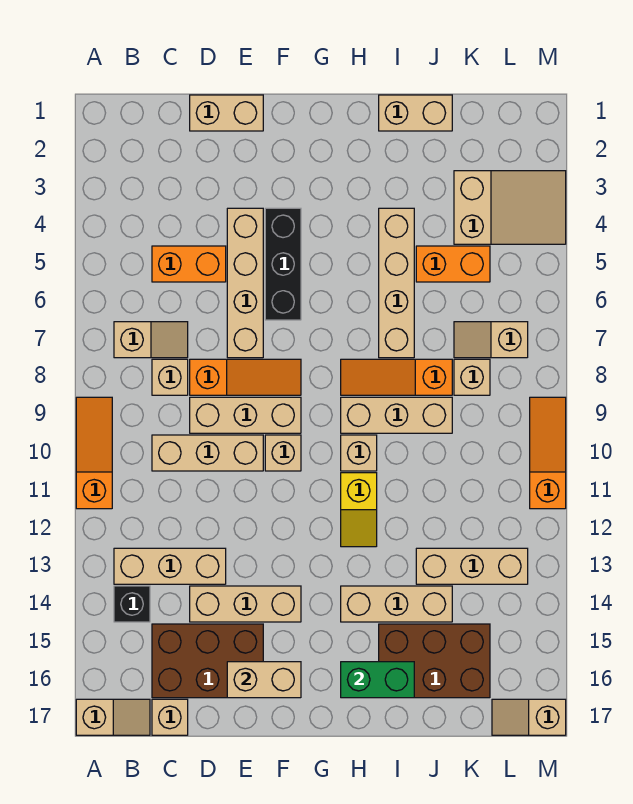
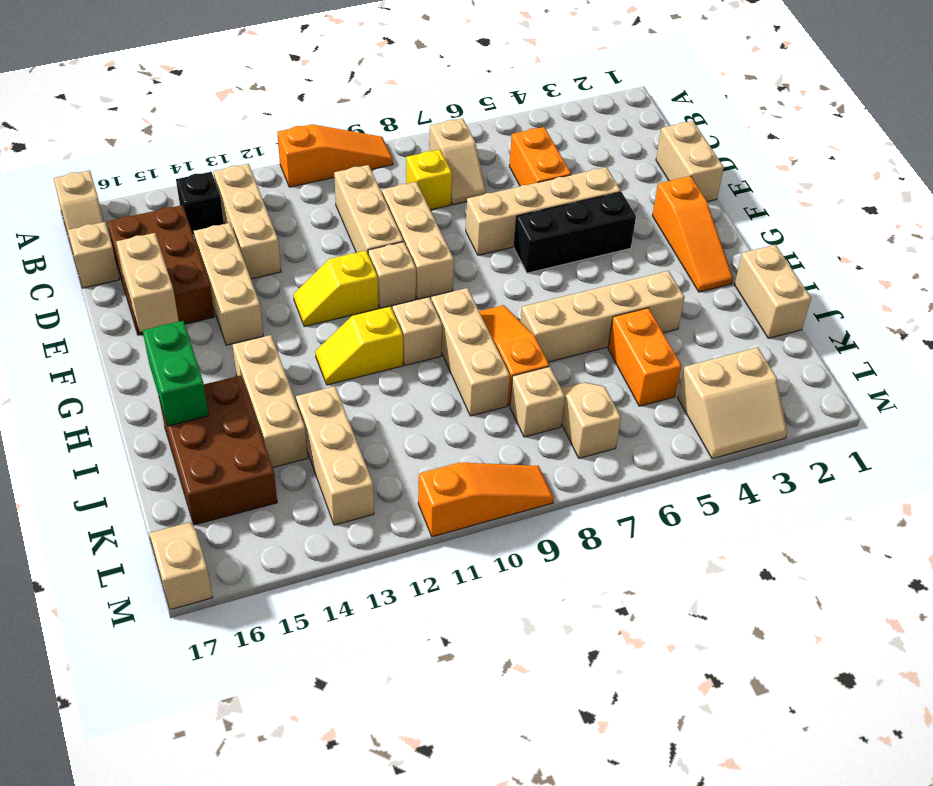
tan 1x1 brick [152,359,188,395] -> yellow 1x1 brick [406,150,452,210]
orange 1x3 slope [190,359,301,395] -> orange 1x3 slope moved to [652,176,733,292]
none -> yellow 1x2 slope [293,251,378,327]
tan 2x3 slope [454,171,566,244] -> tan 2x2 slope [678,347,787,459]

